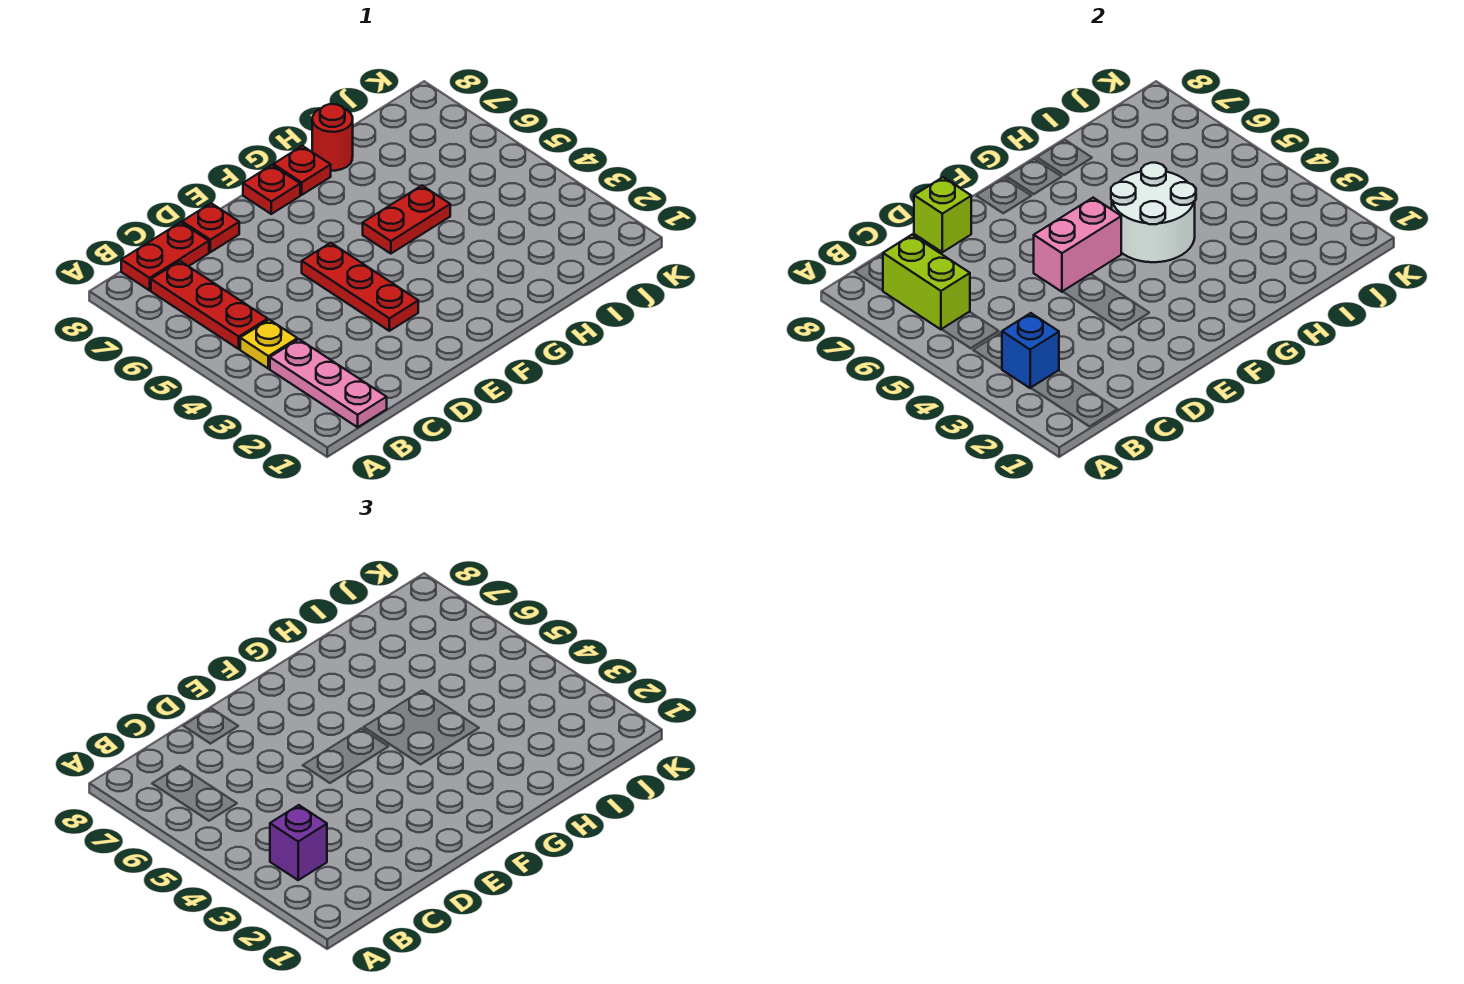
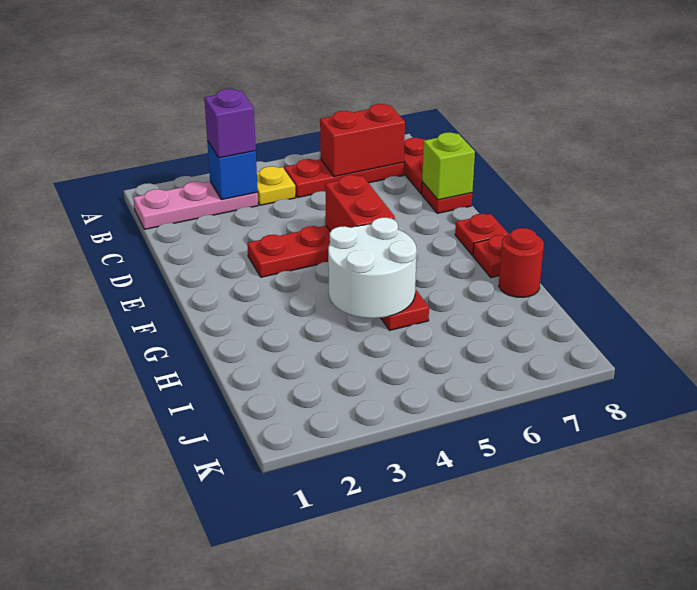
lime 1x2 brick [883,235,970,329] -> red 1x2 brick [320,104,405,177]
pink 1x2 brick [1034,198,1121,292] -> red 1x2 brick [325,175,395,232]

